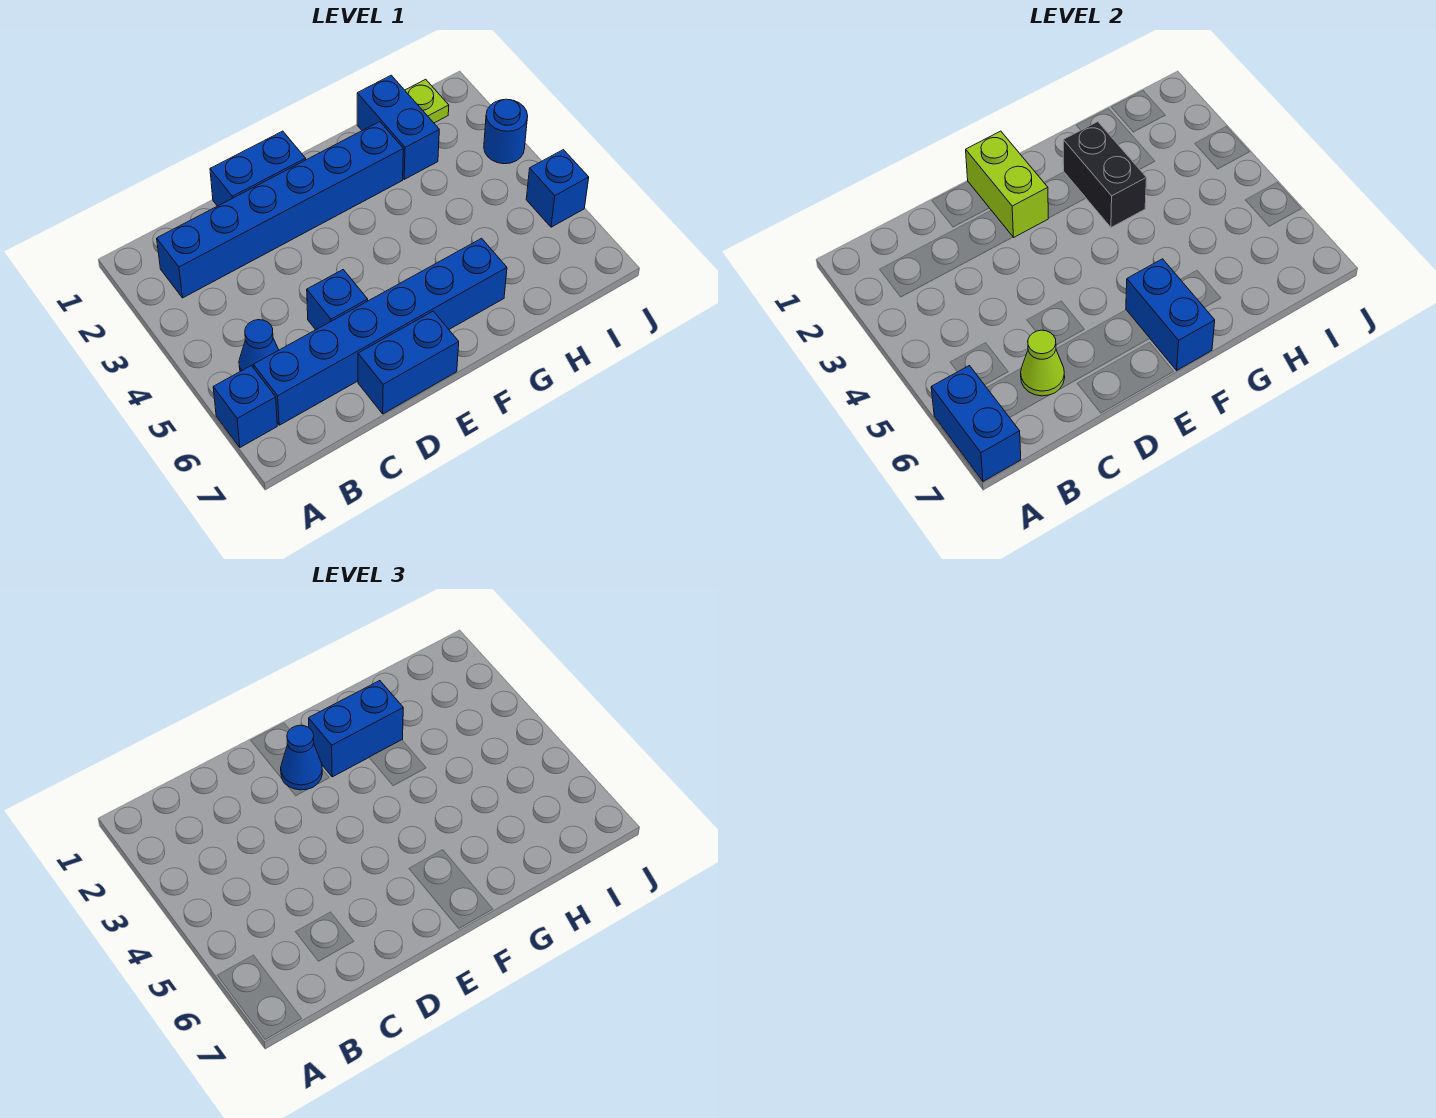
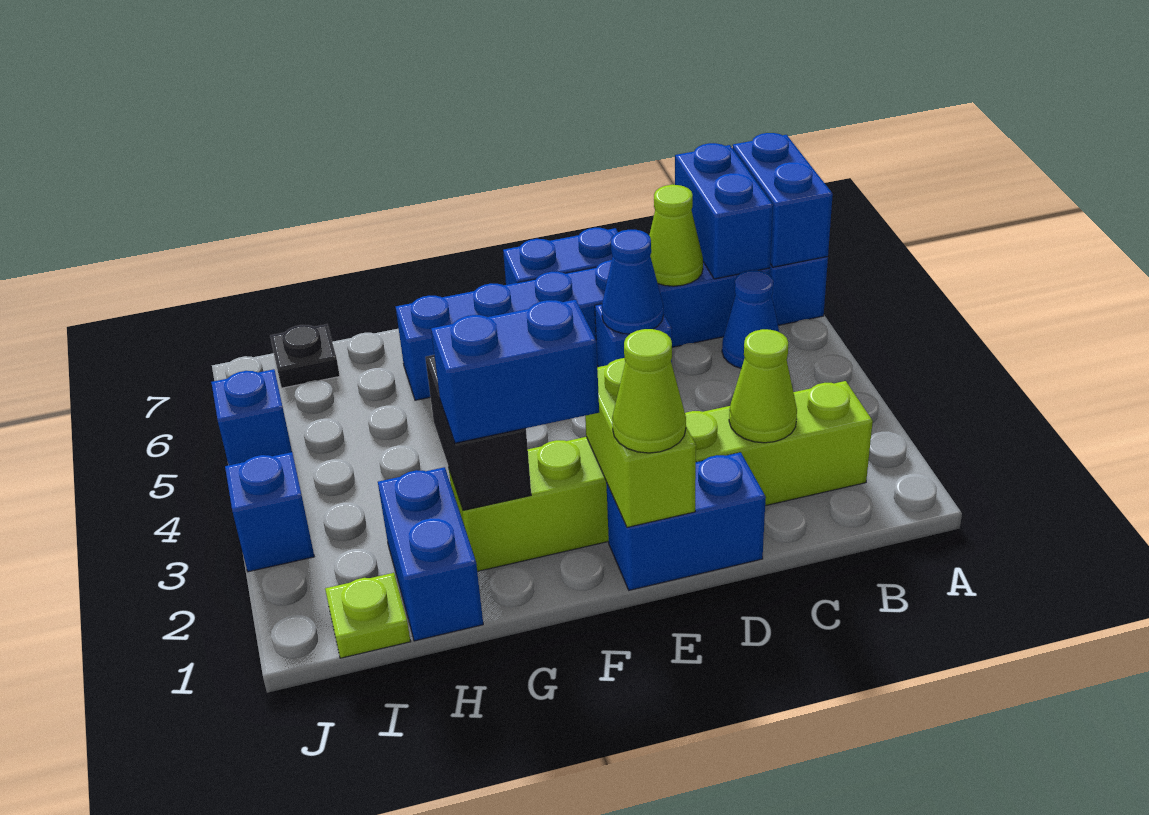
blue 1x6 brick [157,122,403,298] -> lime 1x6 brick [449,381,873,572]
none -> lime 1x1 cone [729,329,797,443]
none -> lime 1x1 cone [612,329,686,453]
blue 1x1 cone [281,725,322,790] -> blue 1x1 cone moved to [602,230,663,334]
blue 1x2 brick [1126,259,1215,370] -> blue 1x2 brick moved to [675,143,773,279]
none -> black 1x1 plate [270,324,340,388]
blue 1x1 round brick [484,99,528,164] -> blue 1x1 brick [225,452,314,572]

